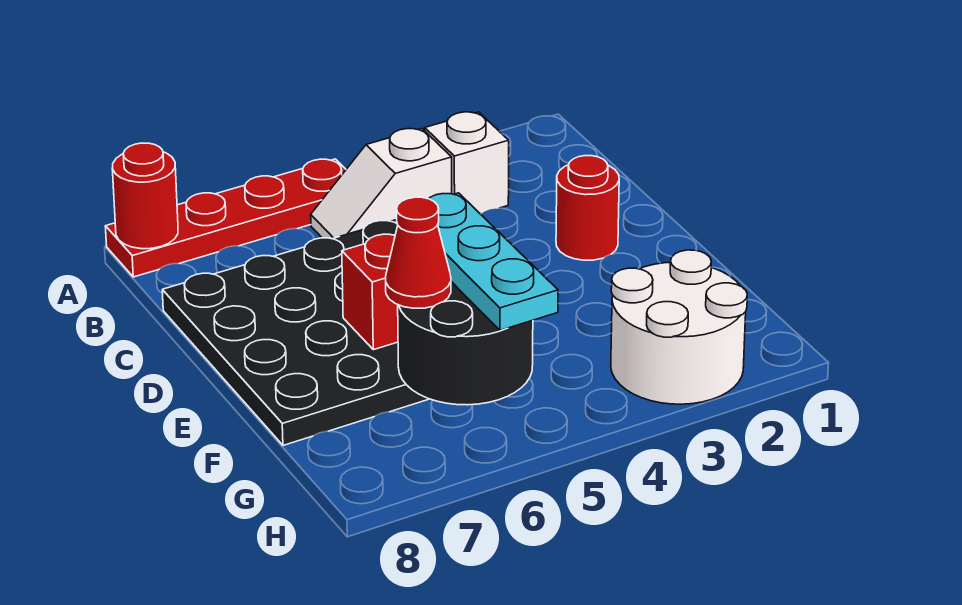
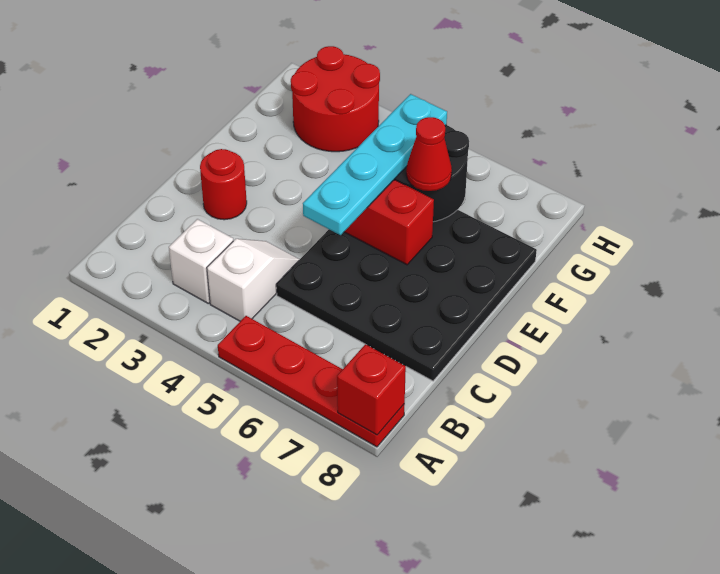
red 1x1 round brick [112,143,178,249] -> red 1x1 brick [337,344,406,435]
white 1x2 slope [311,129,452,239] -> white 1x2 slope turned to [207,239,300,321]
cyan 1x3 plate [429,193,558,330] -> cyan 1x4 plate [303,94,447,235]
white 2x2 round brick [611,250,747,404] -> red 2x2 round brick [291,46,380,152]

